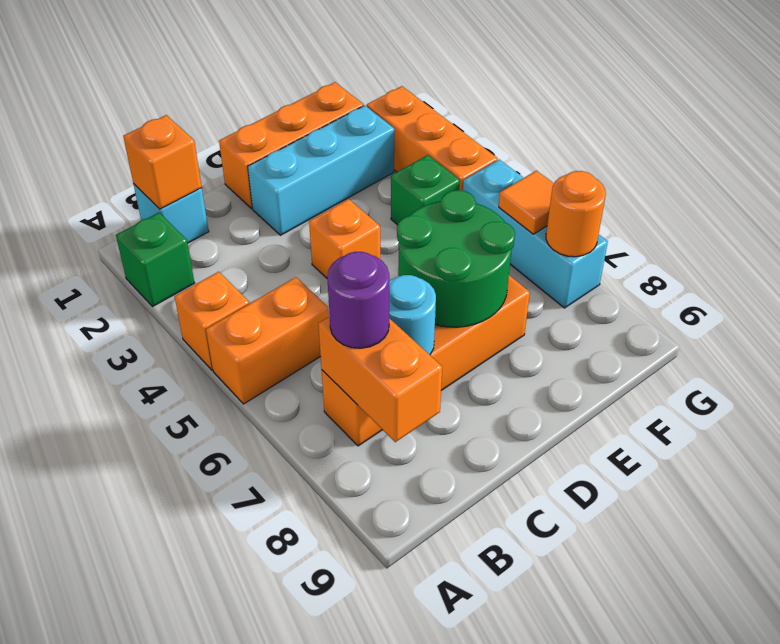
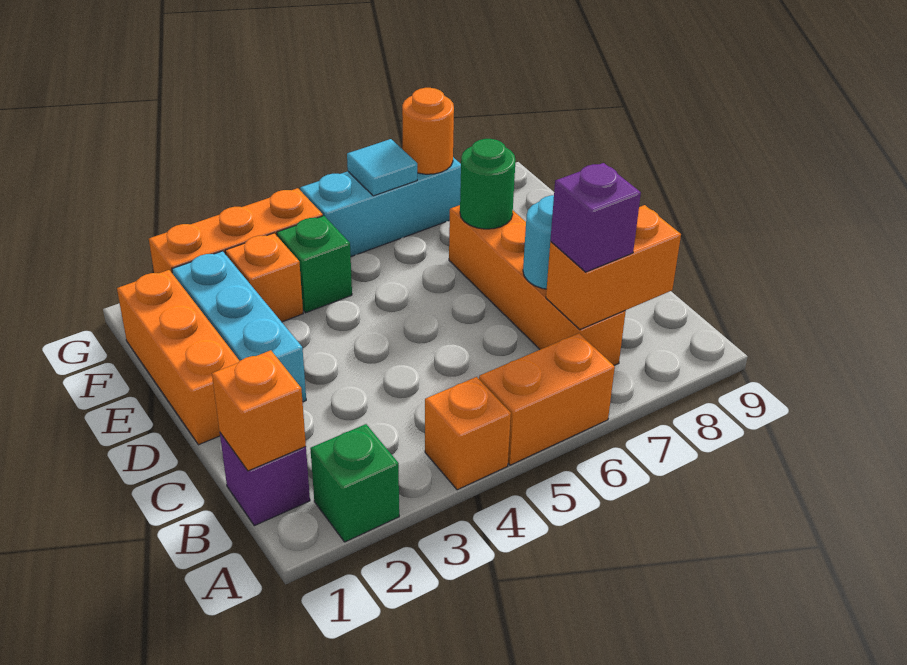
orange 1x2 brick [206,277,329,404] -> orange 1x2 brick turned to [479,333,615,465]
cyan 1x1 brick [134,184,209,243] -> purple 1x1 brick [220,433,310,526]
purple 1x1 round brick [327,252,389,348] -> purple 1x1 brick [550,163,641,272]
orange 1x1 brick [309,199,381,278] -> orange 1x1 brick moved to [225,233,303,322]
green 2x2 round brick [397,190,515,327] -> green 1x1 round brick [460,139,516,229]
orange 1x1 tile [499,171,554,234] -> cyan 1x1 tile [347,139,417,196]

